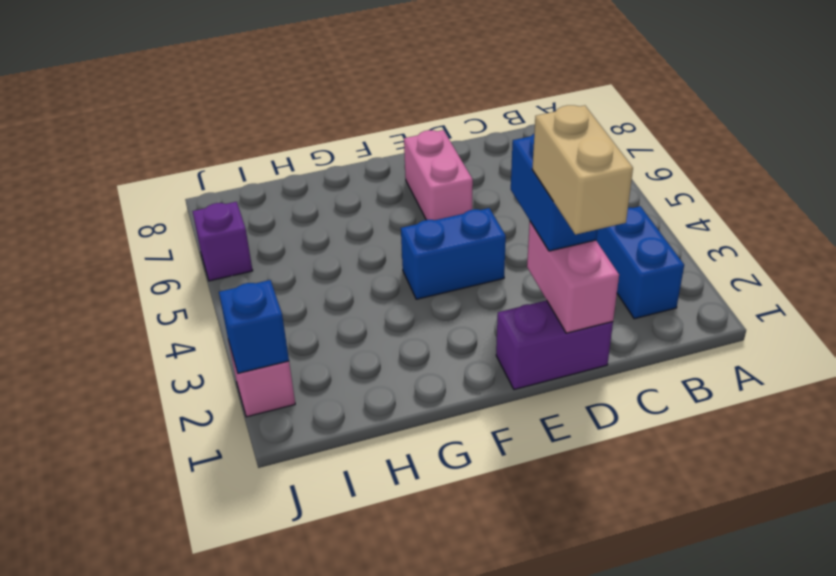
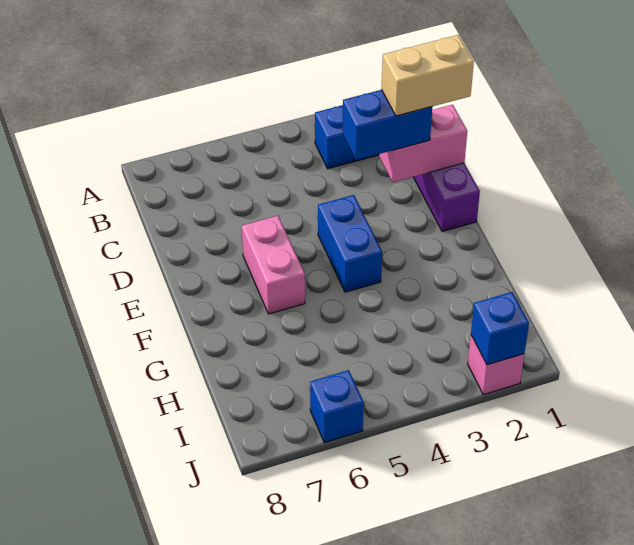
pink 1x2 brick [404,130,473,220] -> pink 1x2 brick turned to [242,216,305,314]
purple 1x1 brick [193,202,253,281] -> blue 1x1 brick [310,370,364,443]

